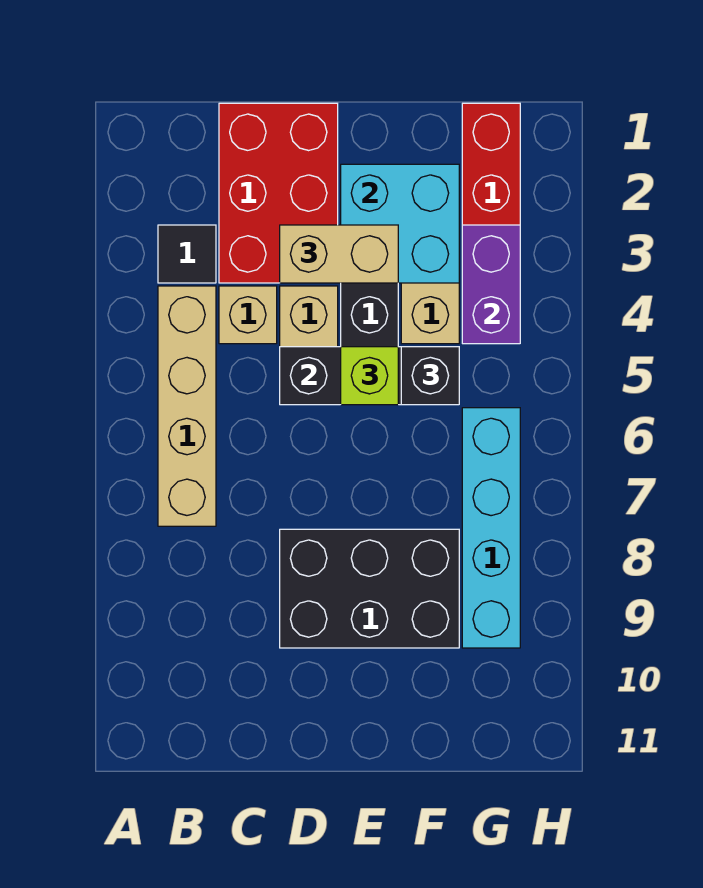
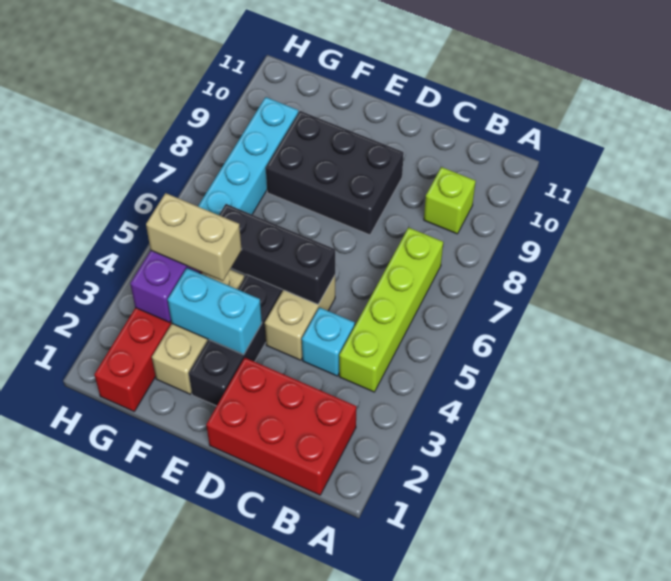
black 1x1 tile [158,225,216,283] -> none
tan 1x4 brick [158,286,216,526] -> lime 1x4 brick [339,227,443,392]
red 2x3 brick [219,103,338,283] -> red 2x3 brick turned to [206,358,356,495]
tan 1x1 brick [219,286,277,344] -> cyan 1x1 brick [302,307,355,376]
tan 1x2 brick [280,225,398,283] -> tan 1x2 brick moved to [146,193,242,281]
cyan 2x2 brick [341,164,459,283] -> cyan 1x2 brick [168,268,262,355]
lime 1x1 brick [341,347,398,405] -> lime 1x1 brick moved to [424,167,476,234]
black 1x1 brick [401,347,459,405] -> none

